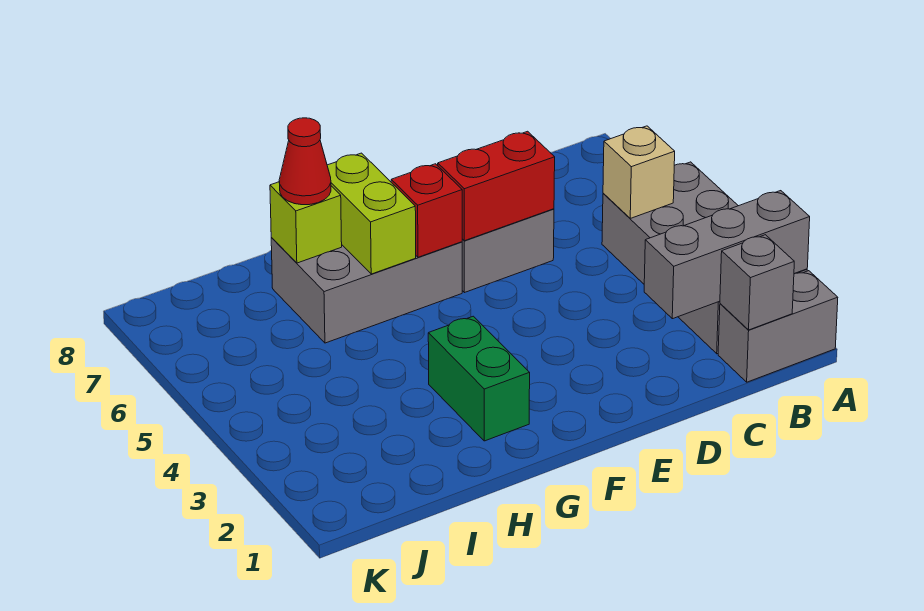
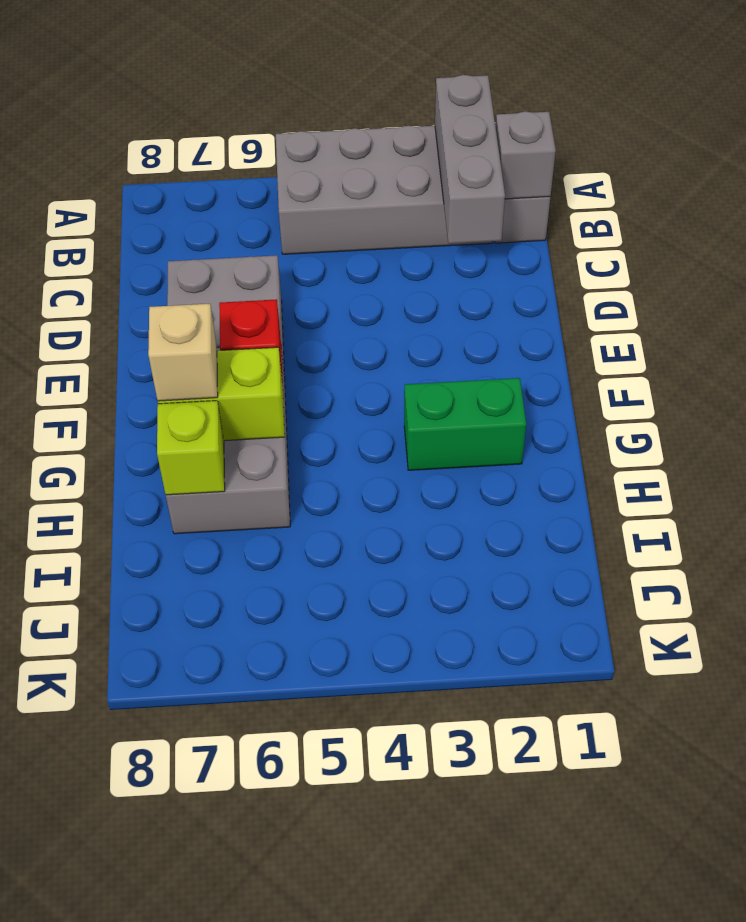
tan 1x1 brick [603,126,675,218] -> tan 1x1 brick moved to [148,304,218,401]
red 1x2 brick [438,131,555,241] -> none
red 1x1 cone [279,118,331,205] -> none

